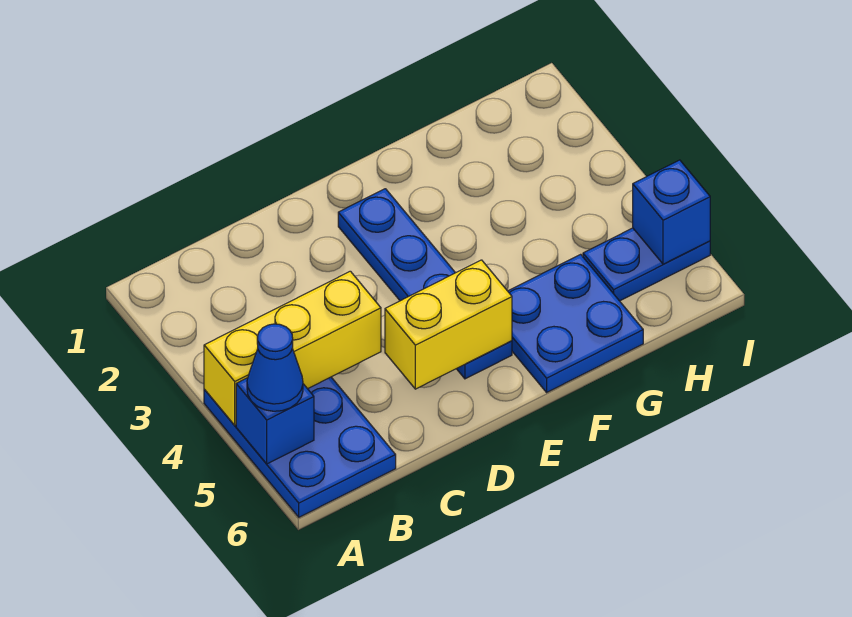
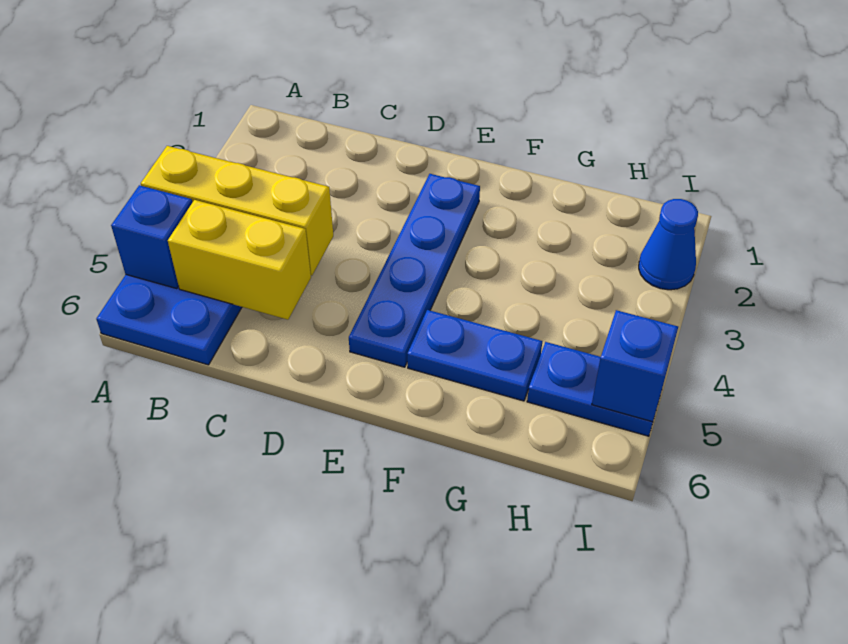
blue 1x1 cone [247,324,303,411] -> blue 1x1 cone moved to [639,199,698,290]
yellow 1x2 brick [385,260,512,389] -> yellow 1x2 brick moved to [168,200,311,320]
blue 2x2 plate [508,254,643,392] -> blue 1x2 plate [407,310,542,401]

